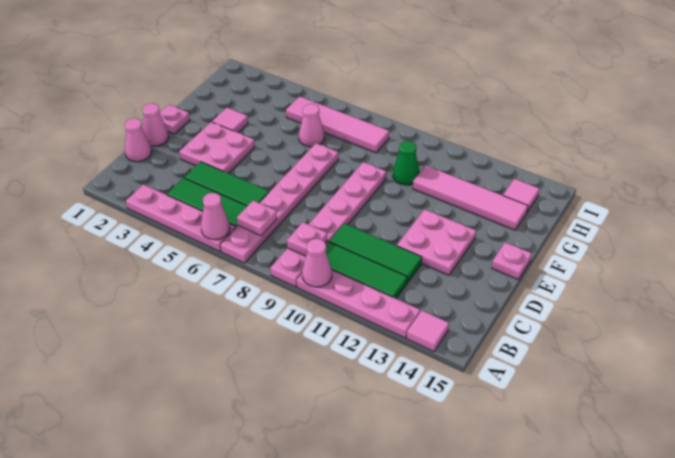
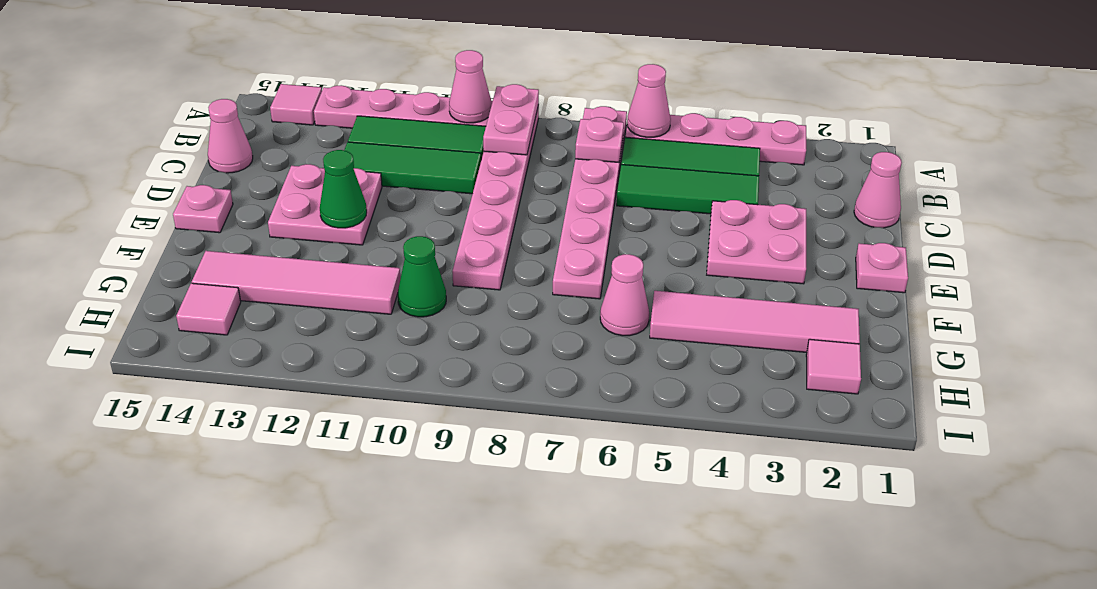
pink 1x1 plate [287,222,327,256] -> pink 1x2 plate [483,84,539,155]
pink 1x1 cone [143,103,168,146] -> pink 1x1 cone moved to [208,99,253,173]
none -> green 1x1 cone [320,150,367,228]
pink 1x1 tile [212,108,248,133] -> pink 1x1 tile moved to [806,339,861,394]
pink 1x4 tile [286,96,389,153] -> pink 1x4 tile moved to [650,291,860,352]

